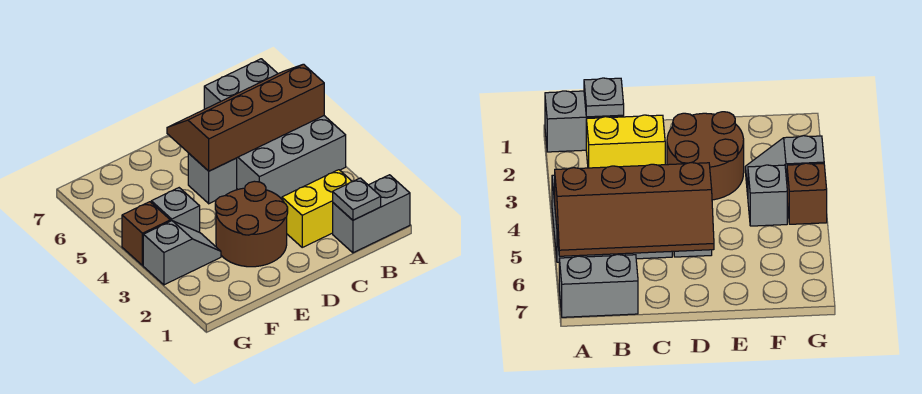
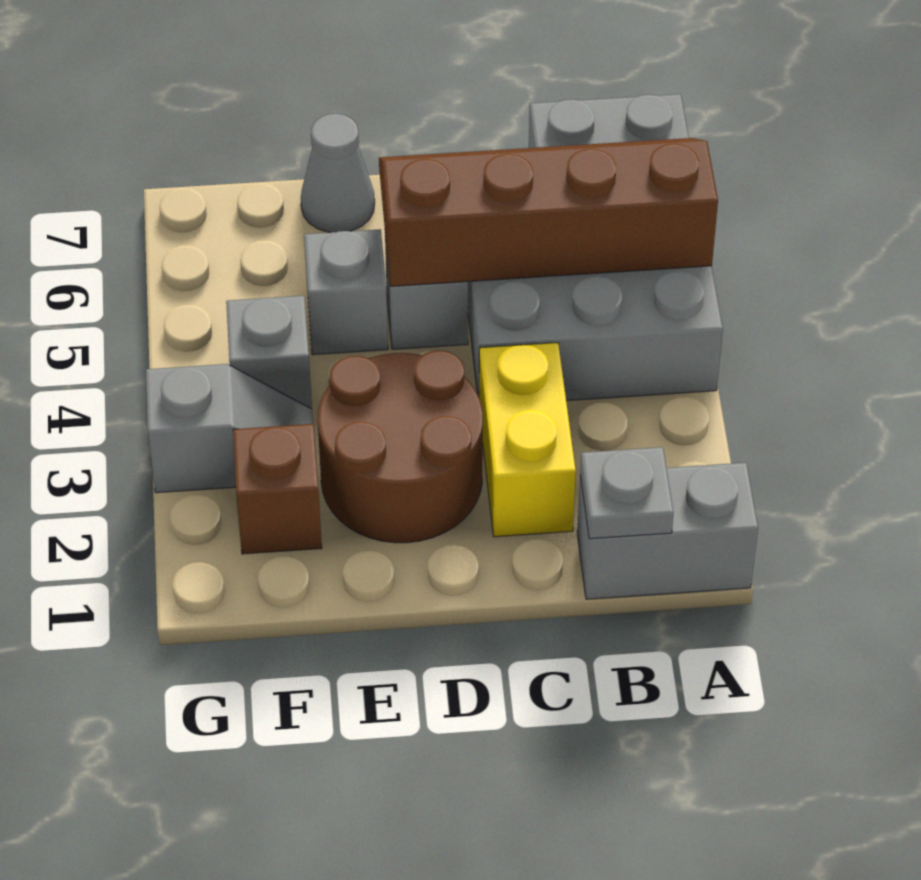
yellow 1x2 brick [282,170,352,247] -> yellow 1x2 brick turned to [479,343,576,537]
none -> grey 1x1 brick [304,229,388,355]
none -> grey 1x1 cone [301,114,375,233]
brown 1x1 brick [122,202,170,265] -> brown 1x1 brick moved to [233,424,322,554]

